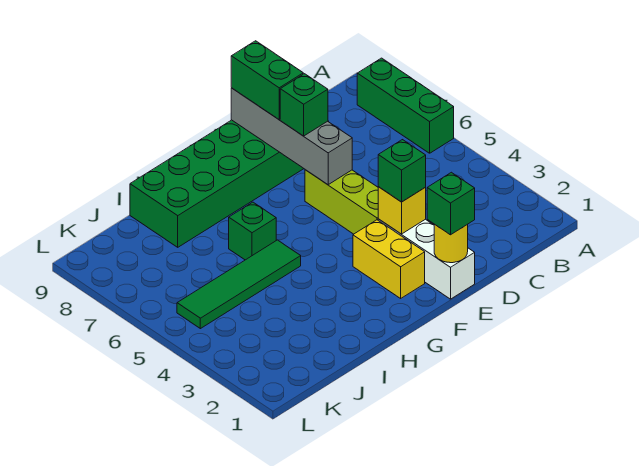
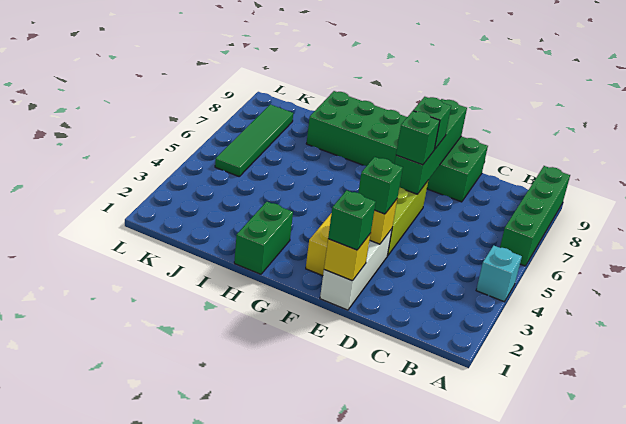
none -> cyan 1x1 brick [476,246,522,302]
green 1x3 brick [357,58,454,153] -> green 1x4 brick [500,166,570,266]
yellow 1x1 round brick [434,224,468,263] -> yellow 1x1 brick [324,233,371,281]
grey 1x4 brick [231,88,352,185] -> green 1x4 brick [394,99,467,194]
green 1x2 brick [231,41,303,119] -> green 1x2 brick moved to [234,202,293,274]
green 1x4 tile [177,240,301,329] -> green 1x4 tile turned to [215,104,293,176]
green 1x1 brick [229,202,276,260] -> green 1x1 brick moved to [396,111,440,165]

